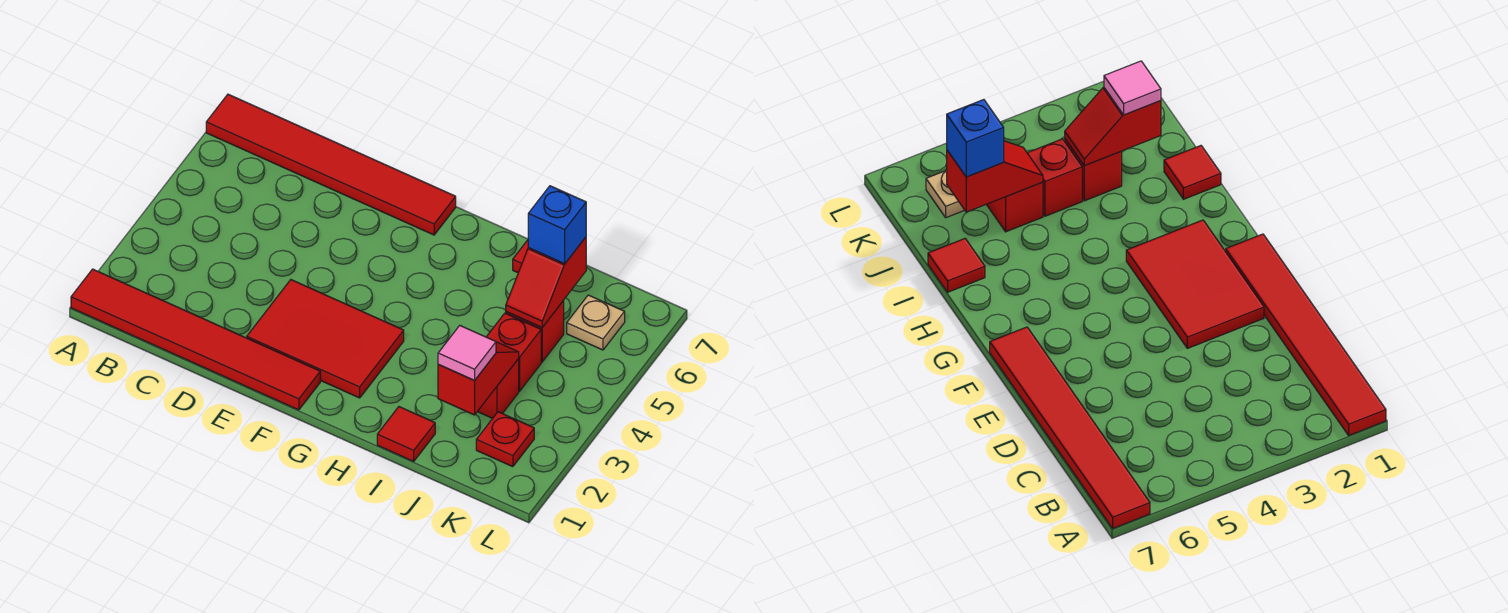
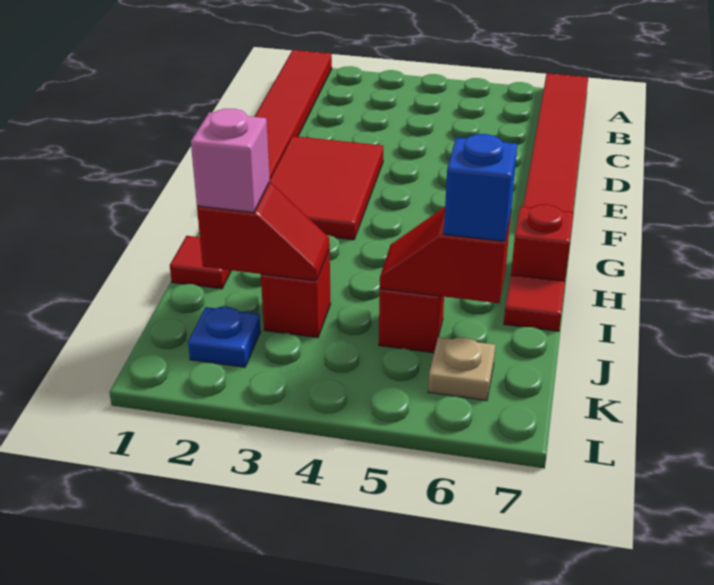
pink 1x1 tile [438,326,496,381] -> pink 1x1 brick [191,109,270,213]
red 1x1 brick [487,313,541,391] -> red 1x1 brick moved to [511,204,574,281]
red 1x1 plate [476,412,534,467] -> blue 1x1 plate [188,307,261,367]

